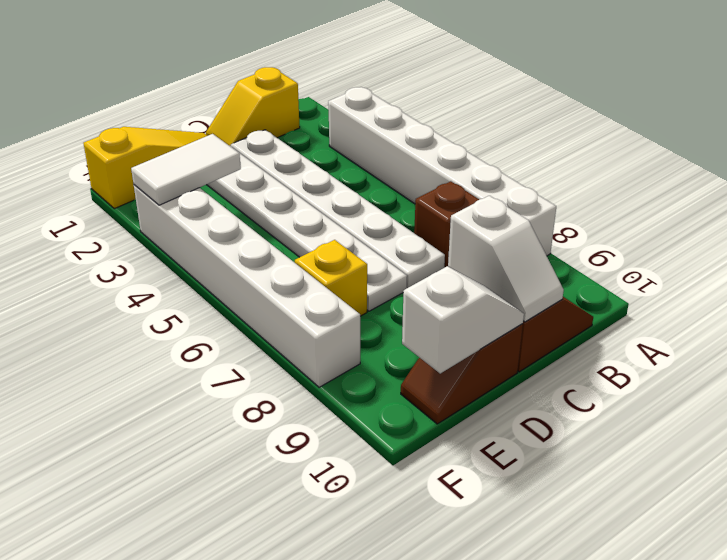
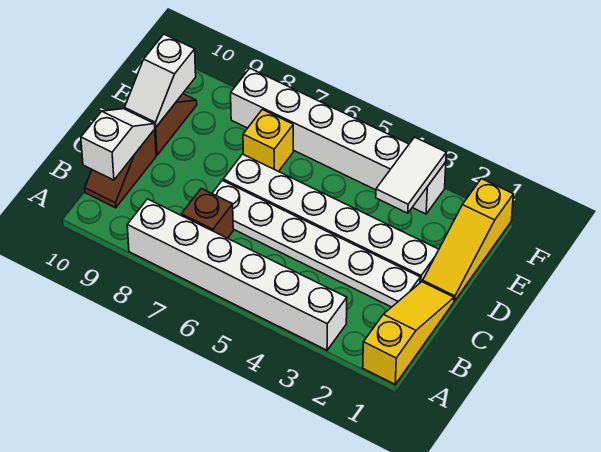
yellow 1x2 slope [206,67,300,146] -> yellow 1x3 slope [363,282,454,384]
white 1x2 slope [448,196,564,322] -> white 1x2 slope turned to [81,109,155,180]

